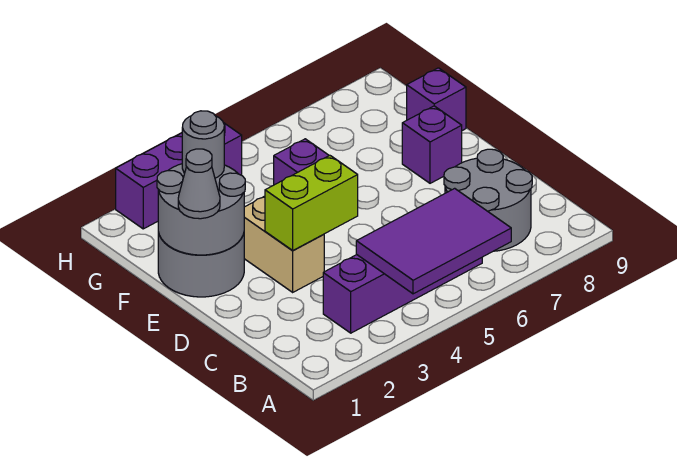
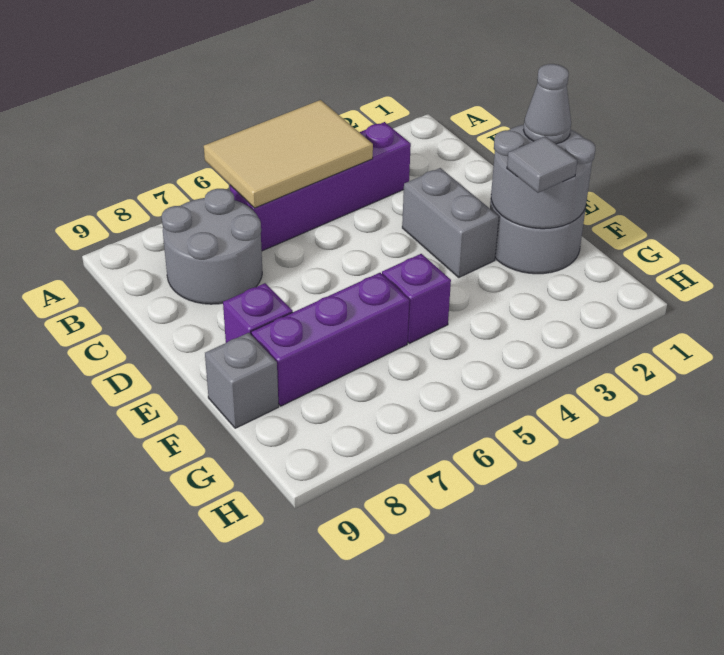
purple 2x3 tile [356,188,511,294] -> tan 2x3 tile [204,100,373,208]
tan 1x2 brick [244,196,324,292] -> grey 1x2 brick [402,168,499,277]
lime 1x2 brick [265,155,358,251] -> none
grey 1x1 round brick [182,111,224,178] -> grey 1x1 tile [507,136,577,193]
purple 1x1 brick [407,68,466,131] -> grey 1x1 brick [205,333,279,428]
purple 1x3 brick [116,123,242,229] -> purple 1x3 brick moved to [251,273,409,406]

